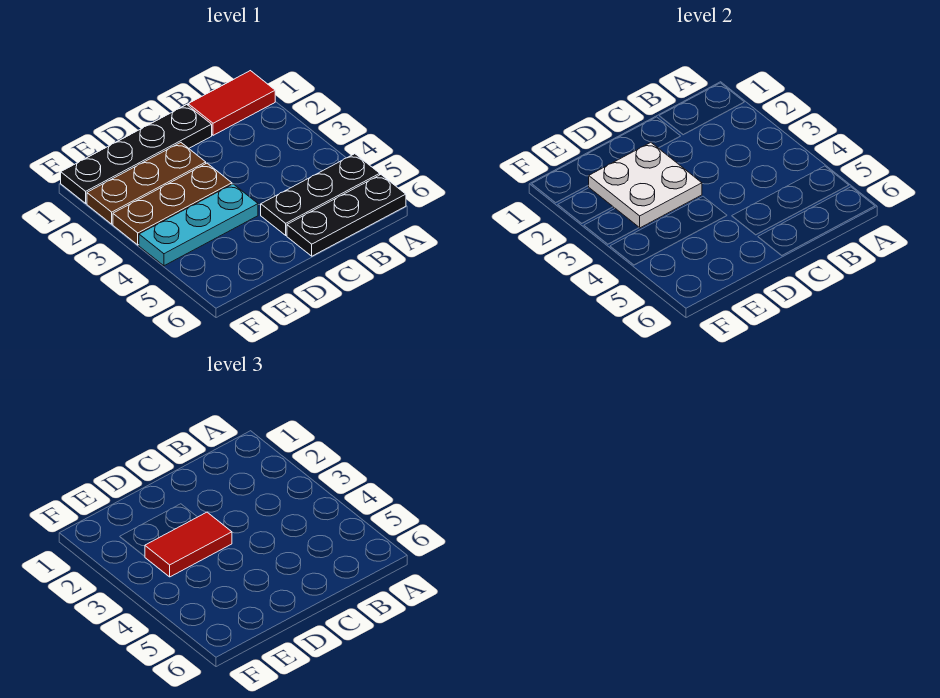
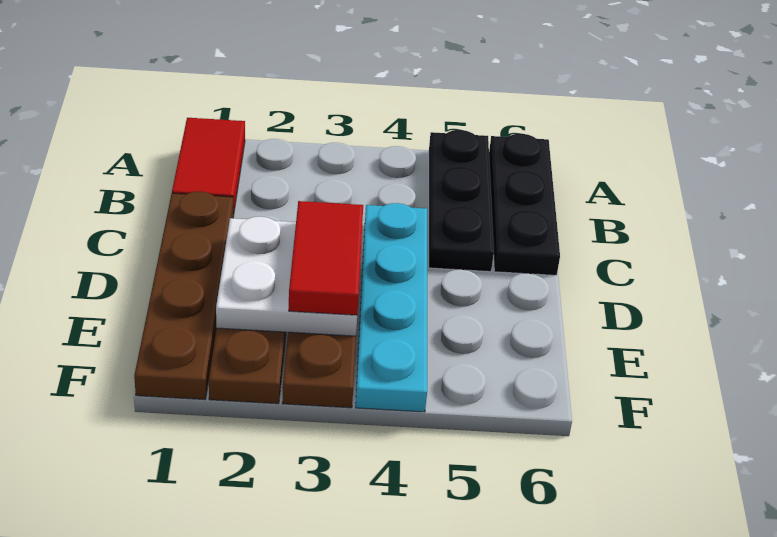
black 1x4 plate [61,105,212,203] -> brown 1x4 plate [134,191,234,400]
cyan 1x3 plate [139,184,258,266] -> cyan 1x4 plate [356,203,427,412]

